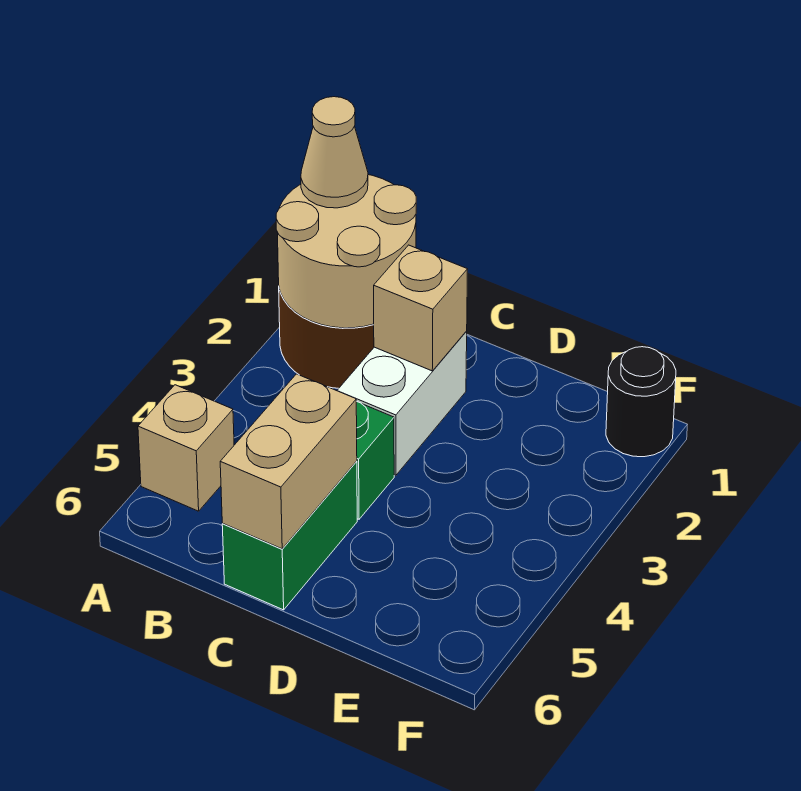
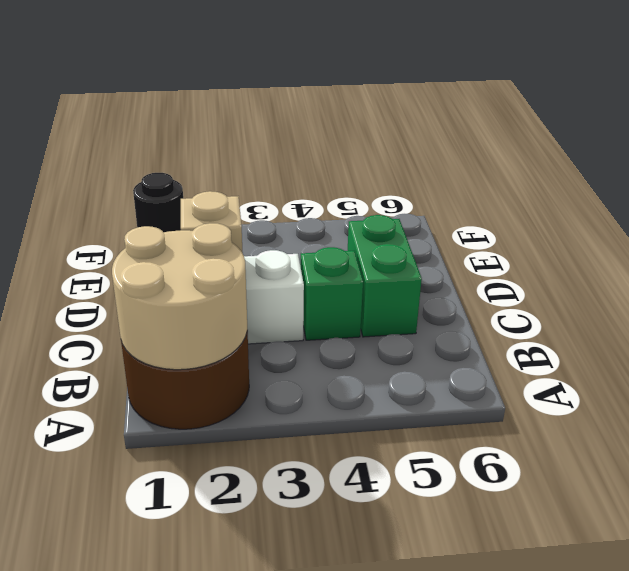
tan 1x1 cone [301,97,368,208] -> none
tan 1x1 brick [138,385,234,511] -> none
green 1x2 brick [222,461,357,610] -> green 1x2 brick turned to [348,215,422,337]
tan 1x2 brick [220,374,357,549] -> none

